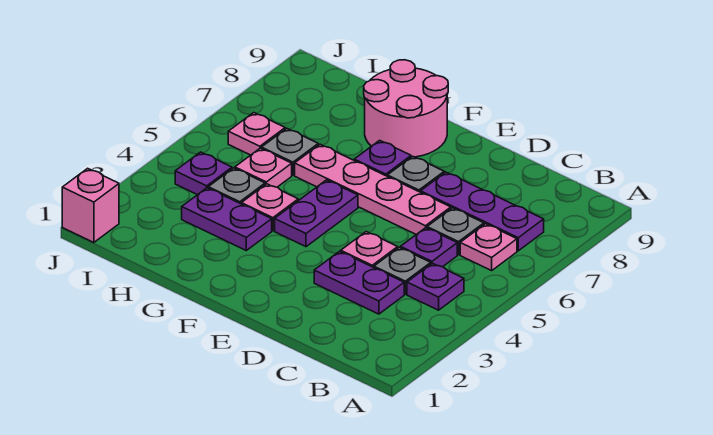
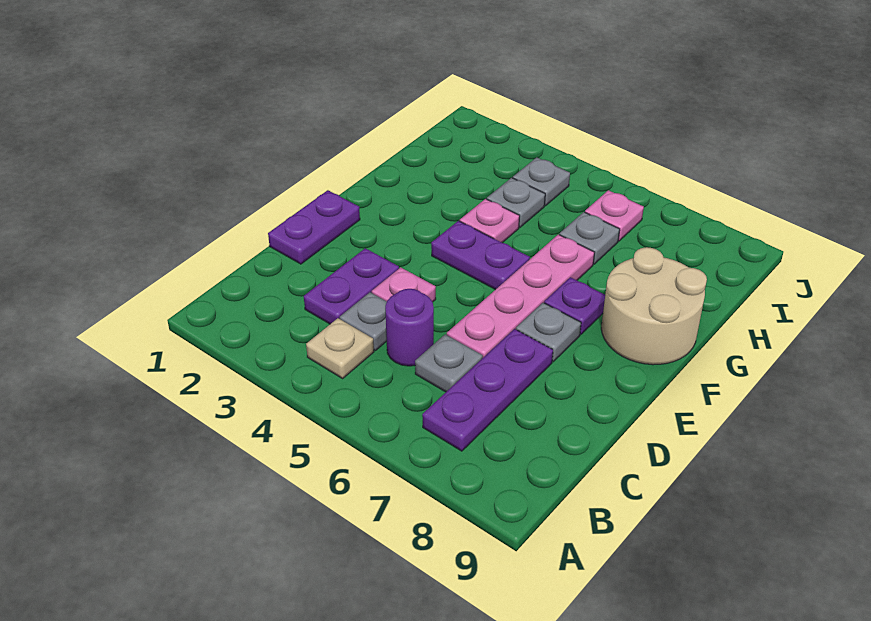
purple 1x1 plate [407,263,464,310] -> tan 1x1 plate [306,318,374,378]
pink 1x1 plate [460,224,517,271] -> none
purple 1x1 plate [401,228,457,267] -> purple 1x1 round brick [385,289,434,366]
pink 2x2 round brick [364,60,448,157] -> tan 2x2 round brick [601,247,707,365]
purple 1x2 plate [182,188,272,250] -> purple 1x2 plate moved to [268,190,360,264]
pink 1x1 plate [235,148,292,187] -> none
purple 1x1 plate [175,152,232,195] -> grey 1x1 plate [513,157,570,206]
pink 1x1 brick [62,168,119,243] -> none

